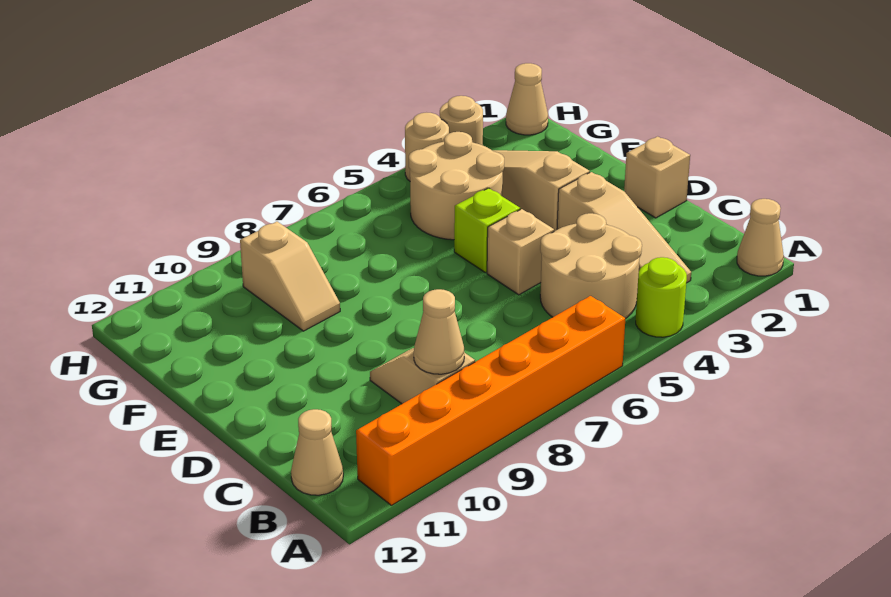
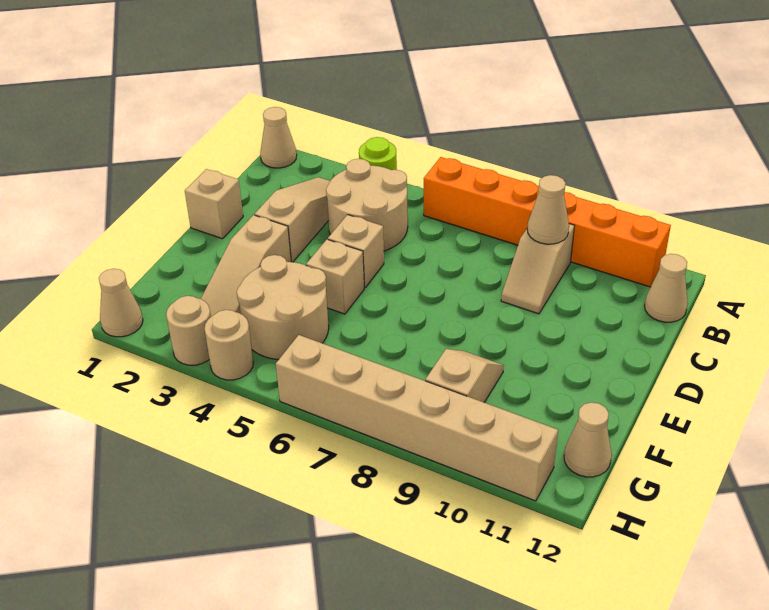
lime 1x1 brick [454,188,520,273] -> tan 1x1 brick [306,239,364,314]
none -> tan 1x1 cone [564,402,612,477]
none -> tan 1x6 brick [276,335,558,501]

